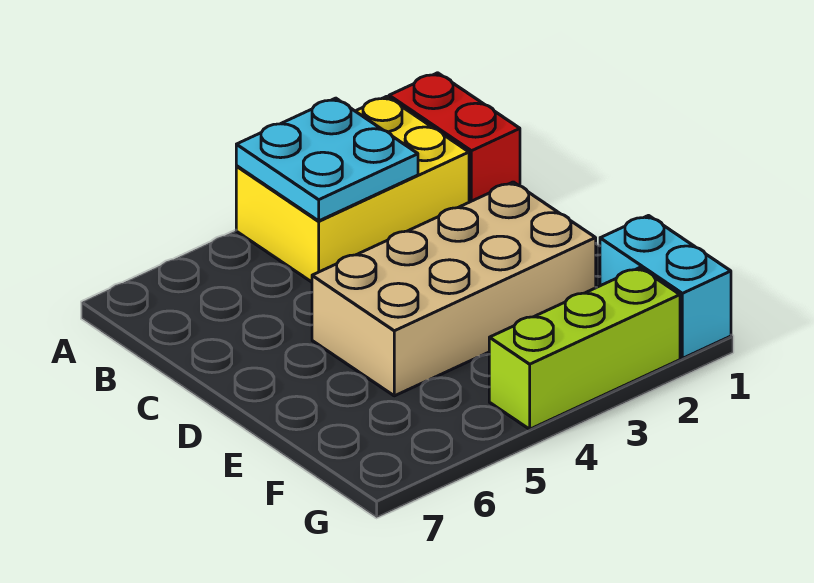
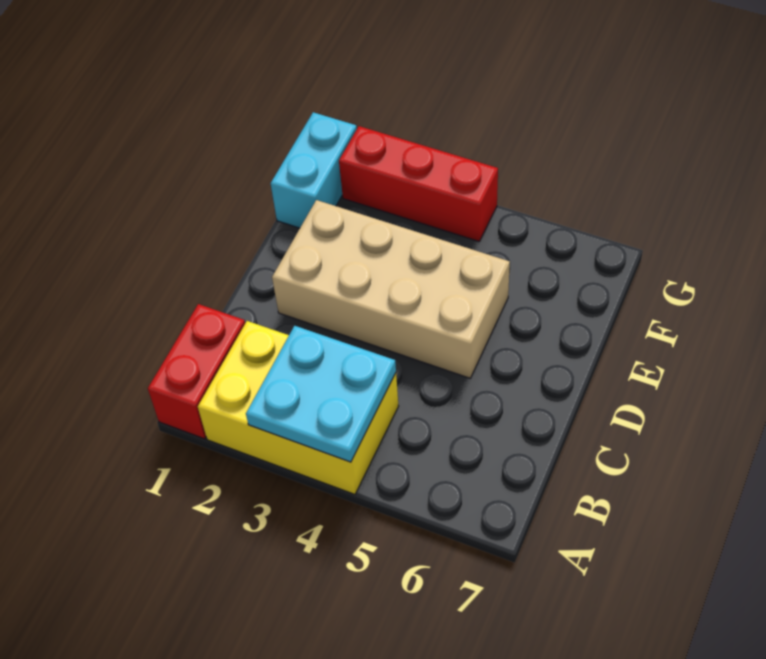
lime 1x3 brick [489,268,680,429] -> red 1x3 brick [339,126,498,241]

